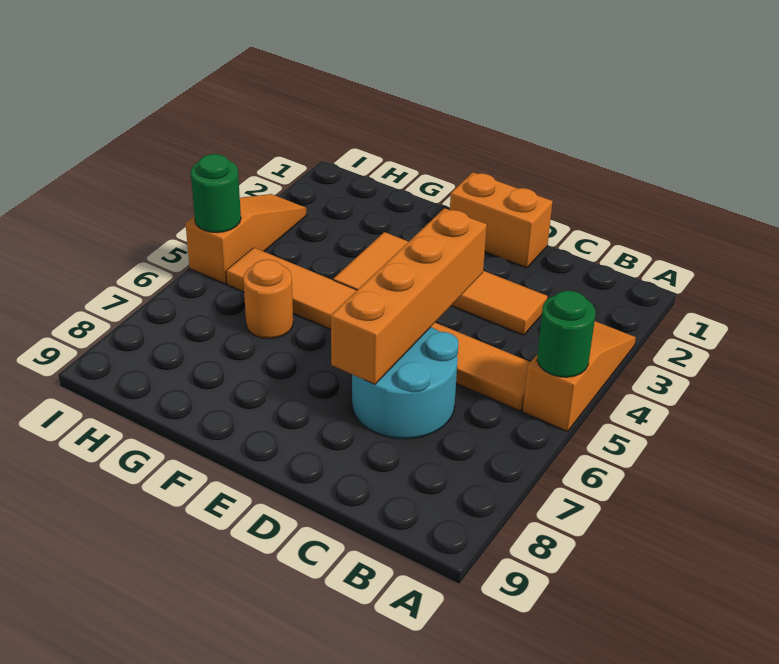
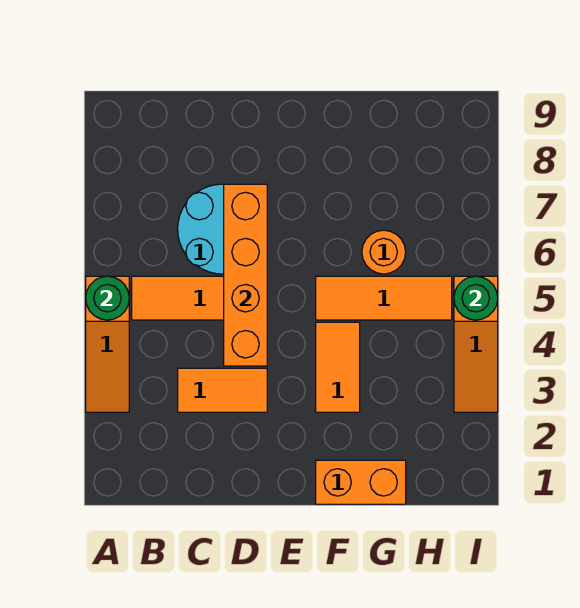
orange 1x2 brick [450,172,553,268] -> orange 1x2 brick moved to [316,460,406,504]

